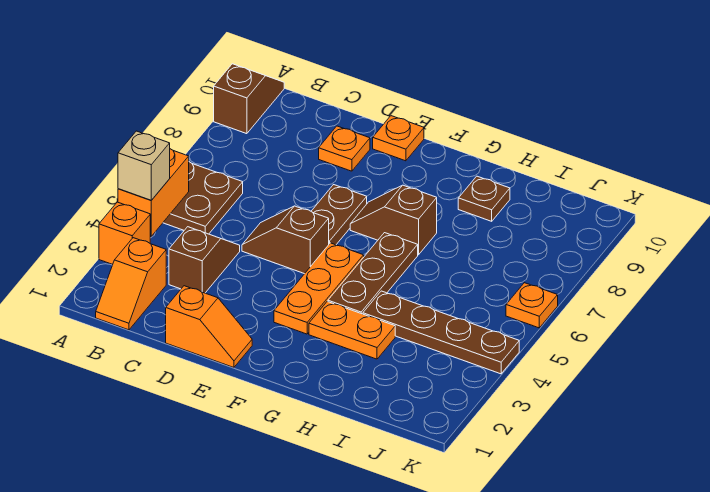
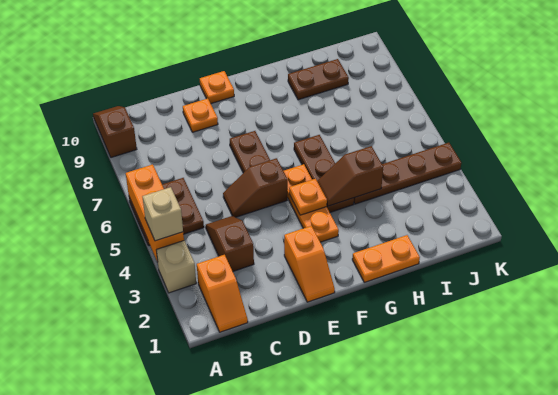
orange 1x1 brick [99,202,150,264] -> tan 1x1 brick [156,241,196,293]
orange 1x2 brick [118,149,189,236] -> orange 1x3 brick [126,165,184,262]
orange 1x2 slope [166,286,252,367] -> orange 1x2 slope turned to [284,226,335,302]
brown 1x2 slope [350,185,437,255] -> brown 1x2 slope moved to [317,146,383,206]
orange 1x2 plate [309,302,395,359] -> orange 1x2 plate moved to [352,235,420,282]
brown 1x1 plate [458,176,510,221] -> brown 1x2 plate [288,59,349,100]
orange 1x1 plate [506,283,558,328] -> orange 1x1 plate moved to [289,179,327,215]

